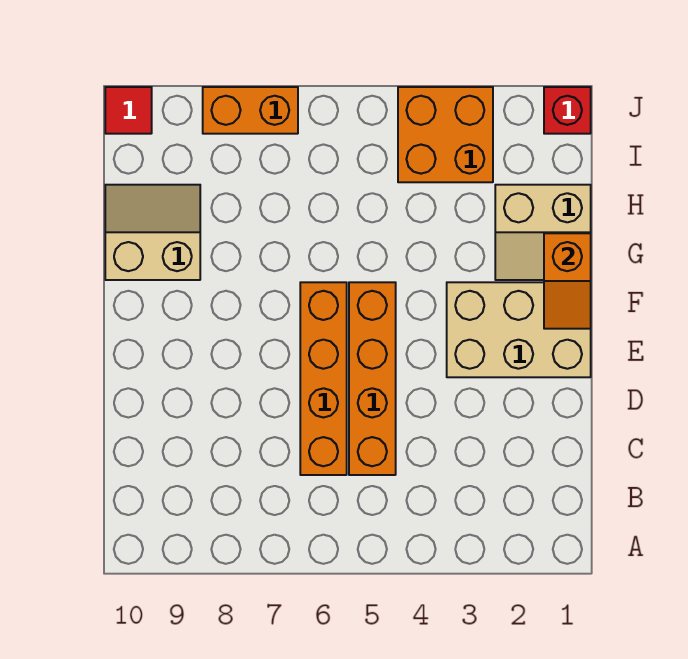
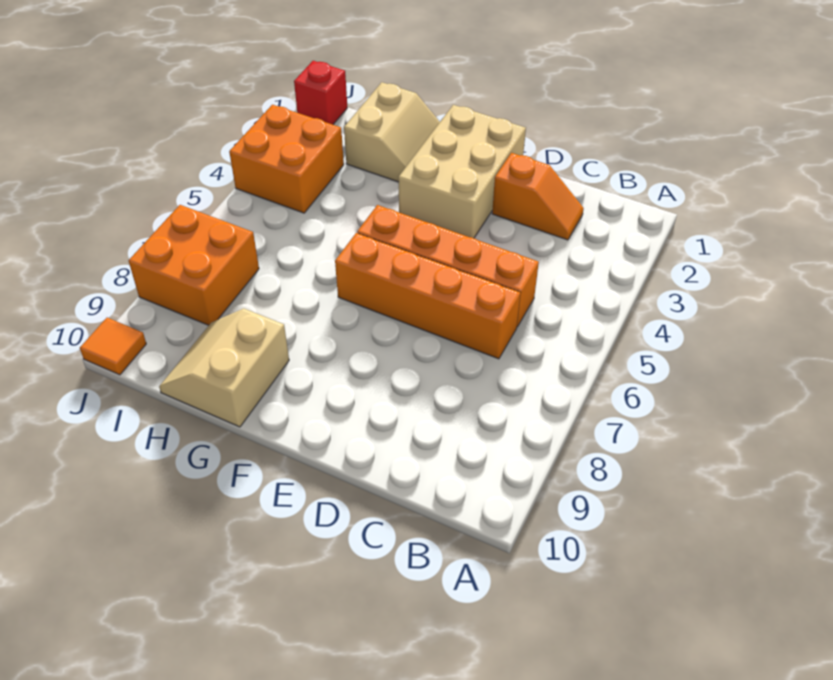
orange 1x2 slope [544,233,591,329] -> orange 1x2 slope moved to [492,153,584,240]
orange 1x2 brick [203,87,298,134] -> orange 2x2 brick [129,205,259,325]
red 1x1 tile [105,87,152,134] -> orange 1x1 tile [80,318,146,375]

